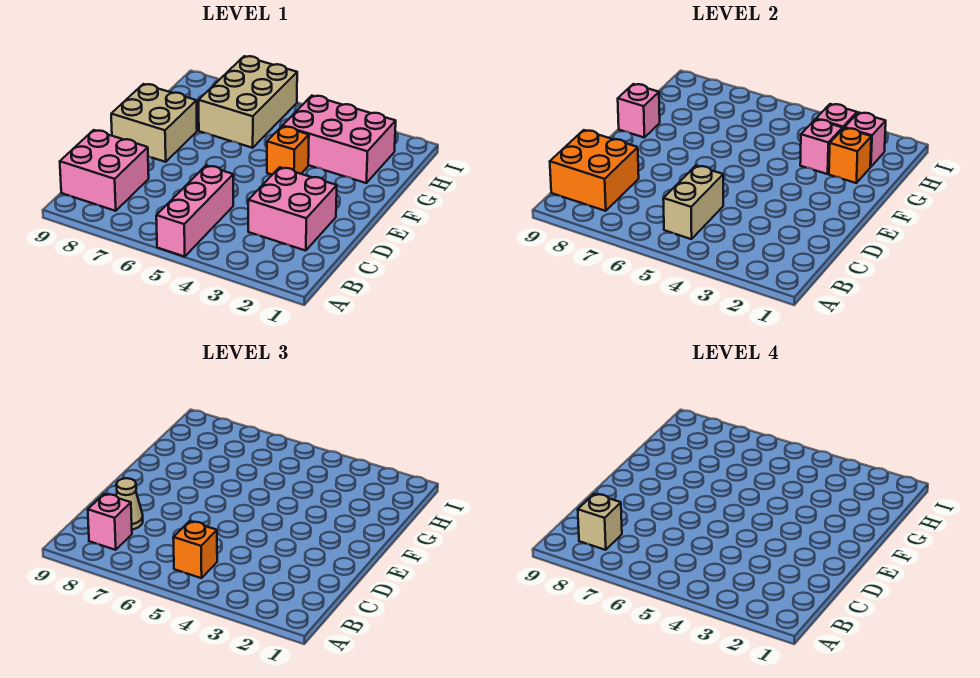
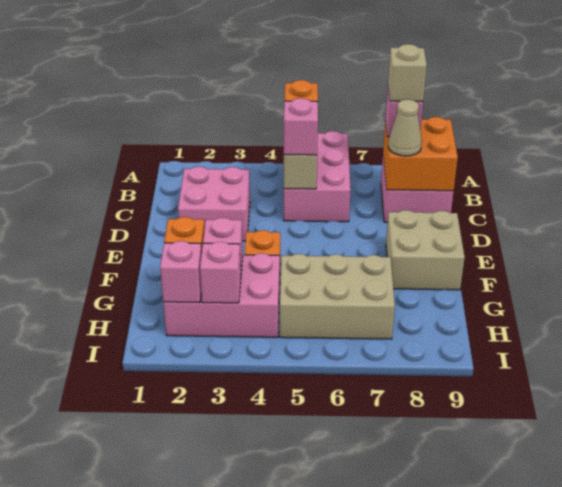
pink 1x3 brick [156,166,233,257] -> pink 2x3 brick [284,131,351,222]
pink 1x1 brick [618,84,660,137] -> pink 1x1 brick moved to [284,98,318,155]
tan 2x3 brick [199,56,297,148] -> tan 2x3 brick turned to [280,254,395,339]

